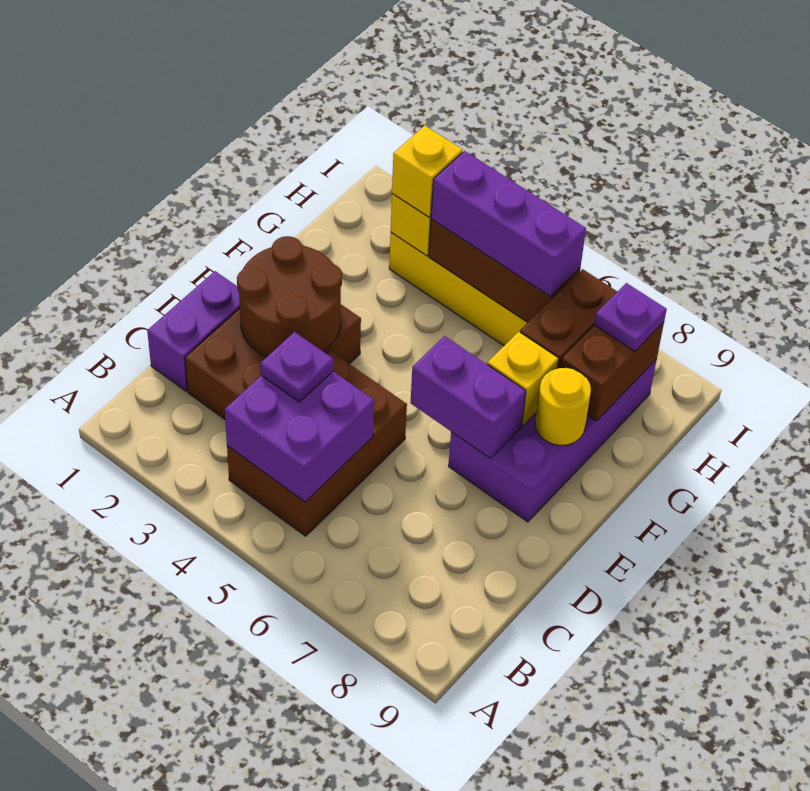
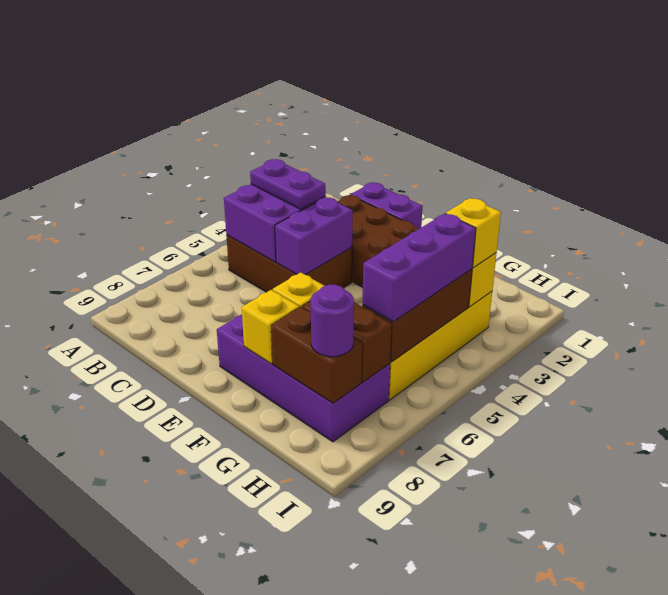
purple 1x1 plate [260,332,333,402] -> purple 1x2 plate [250,159,326,209]
brown 2x2 round brick [237,236,342,357] -> none
purple 1x2 brick [411,336,526,458] -> purple 1x2 brick moved to [275,197,353,275]
yellow 1x1 round brick [535,368,591,445] -> yellow 1x1 brick [242,290,299,364]
purple 1x1 plate [594,283,667,352] -> purple 1x1 round brick [310,285,354,357]

